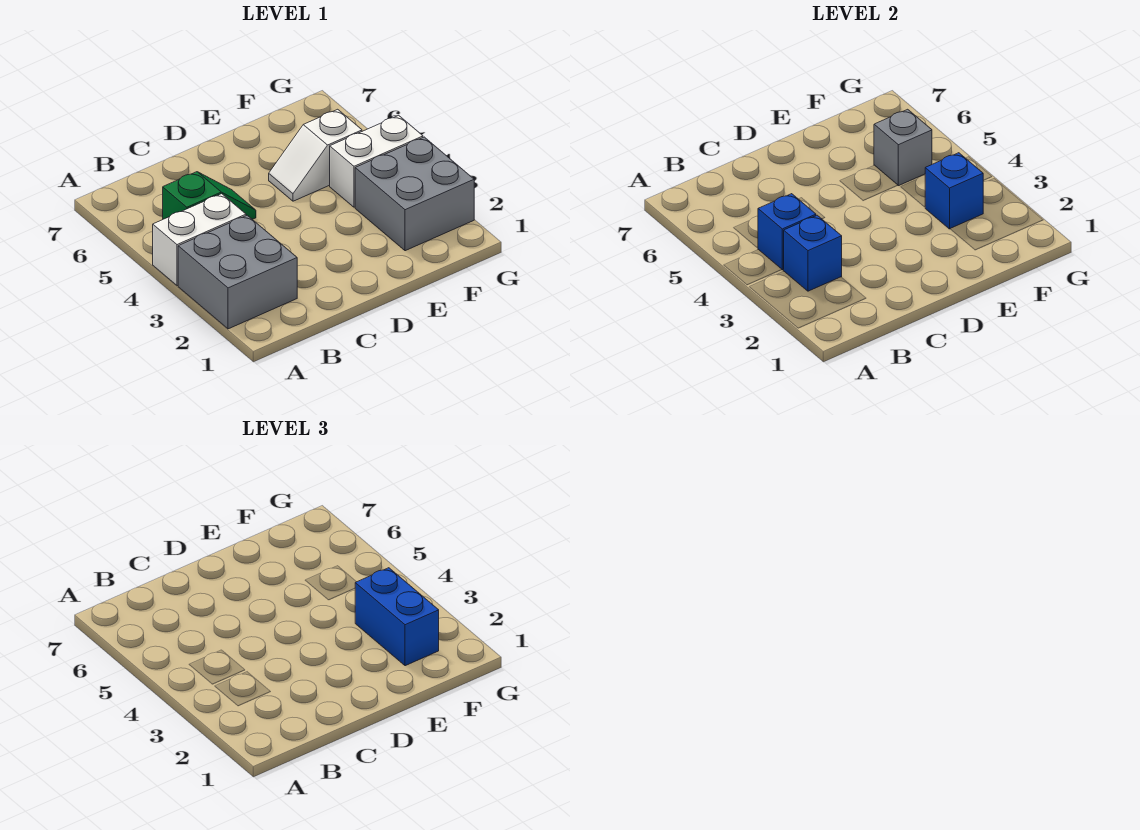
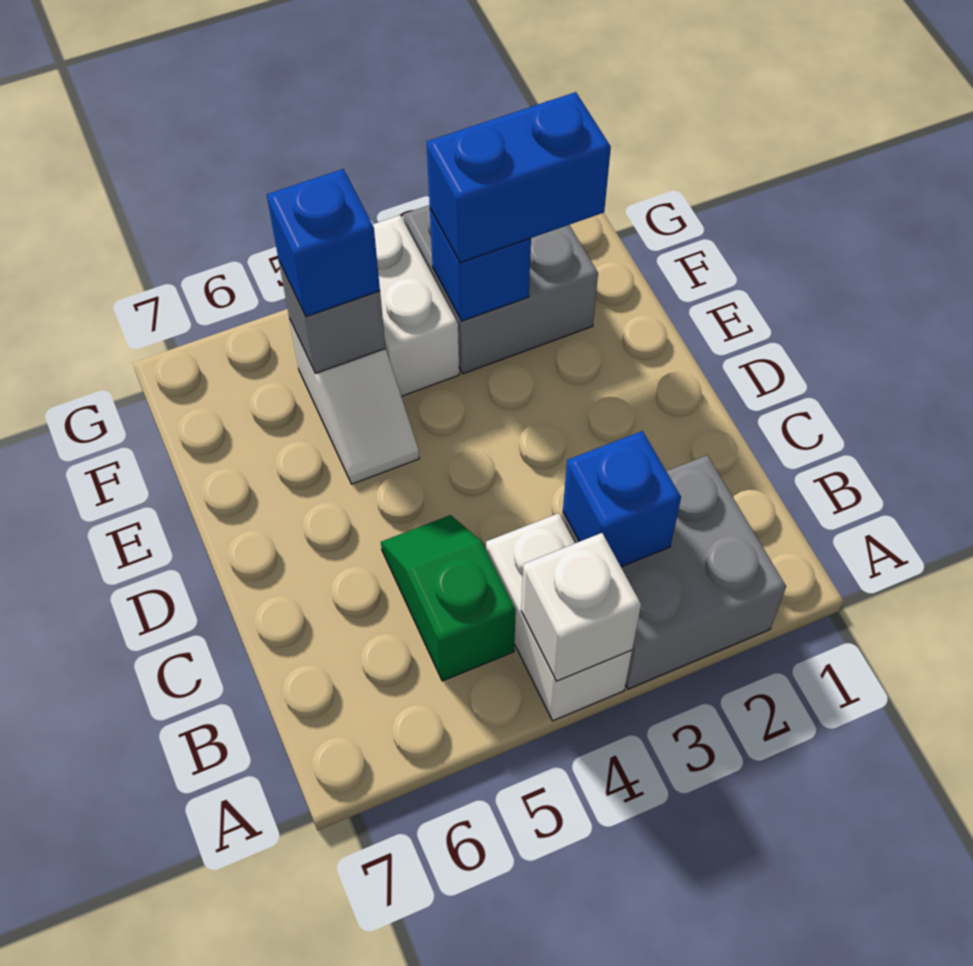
none -> white 1x1 brick [521,533,641,681]
blue 1x1 brick [758,194,816,270] -> blue 1x1 brick moved to [267,169,380,317]

